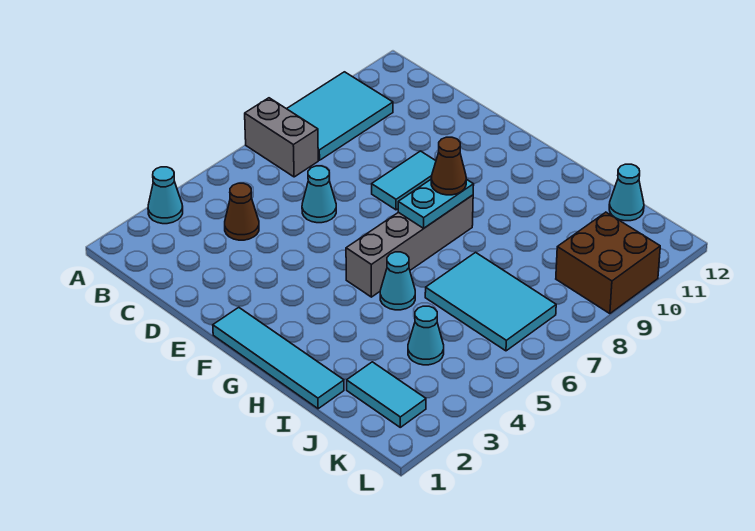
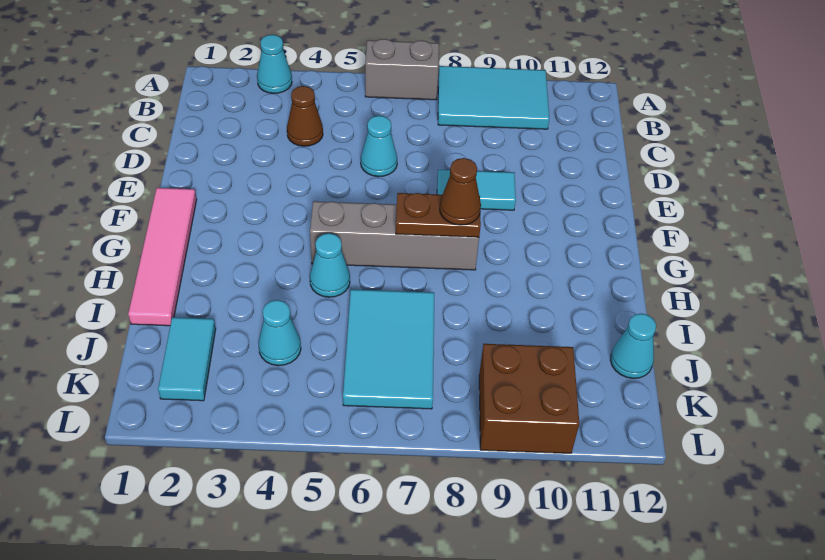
grey 1x2 brick [245,98,318,177] -> grey 1x2 brick turned to [365,39,439,100]
cyan 1x4 tile [213,307,344,409] -> pink 1x4 tile [128,188,197,326]
cyan 1x2 plate [398,179,474,228] -> brown 1x2 plate [396,193,481,237]

